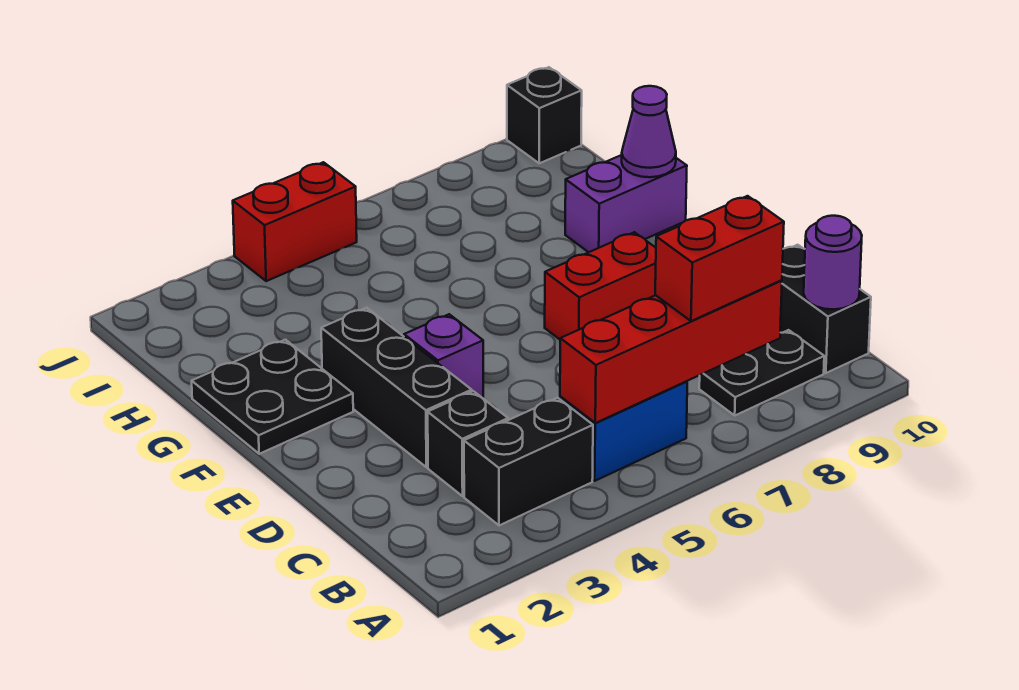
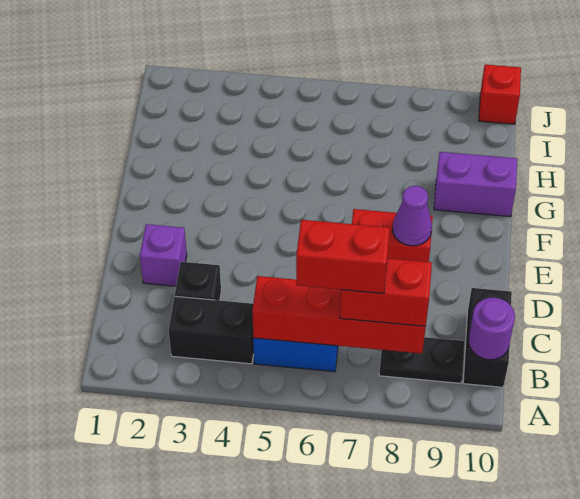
black 1x3 brick [321,308,472,467] -> none
purple 1x1 brick [404,314,483,398] -> purple 1x1 brick moved to [140,224,187,286]
black 2x2 plate [192,340,353,454] -> none
purple 1x1 cone [622,86,676,177] -> purple 1x1 cone moved to [393,186,432,246]
red 1x2 brick [233,162,357,281] -> red 1x2 brick moved to [296,220,390,293]
black 1x1 brick [507,67,582,163] -> red 1x1 brick [479,64,521,124]

